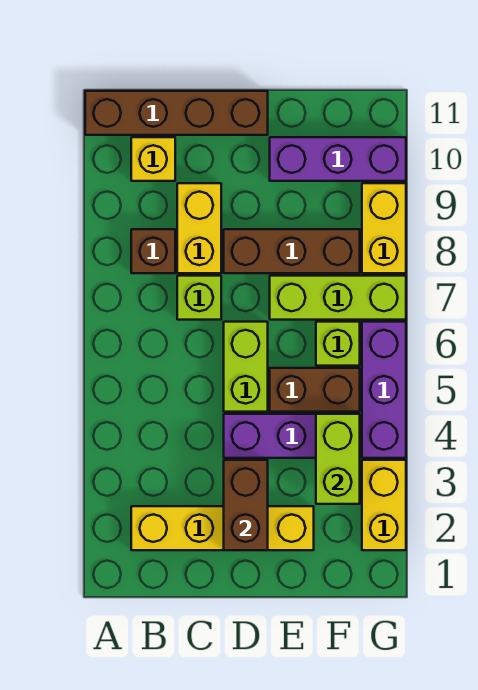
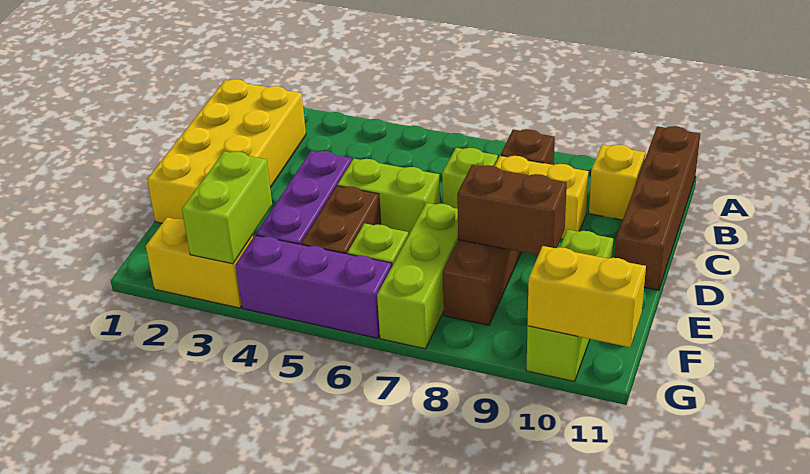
yellow 1x4 brick [131,506,314,550] -> yellow 2x4 brick [147,79,306,223]
brown 1x2 brick [224,460,268,550] -> brown 1x2 brick moved to [457,165,567,255]
purple 1x3 brick [270,137,406,181] -> lime 1x3 brick [526,230,613,382]
lime 1x2 brick [316,414,360,504] -> lime 1x2 brick turned to [182,151,272,264]
yellow 1x2 brick [362,183,406,273] -> yellow 1x2 brick moved to [527,246,646,347]

